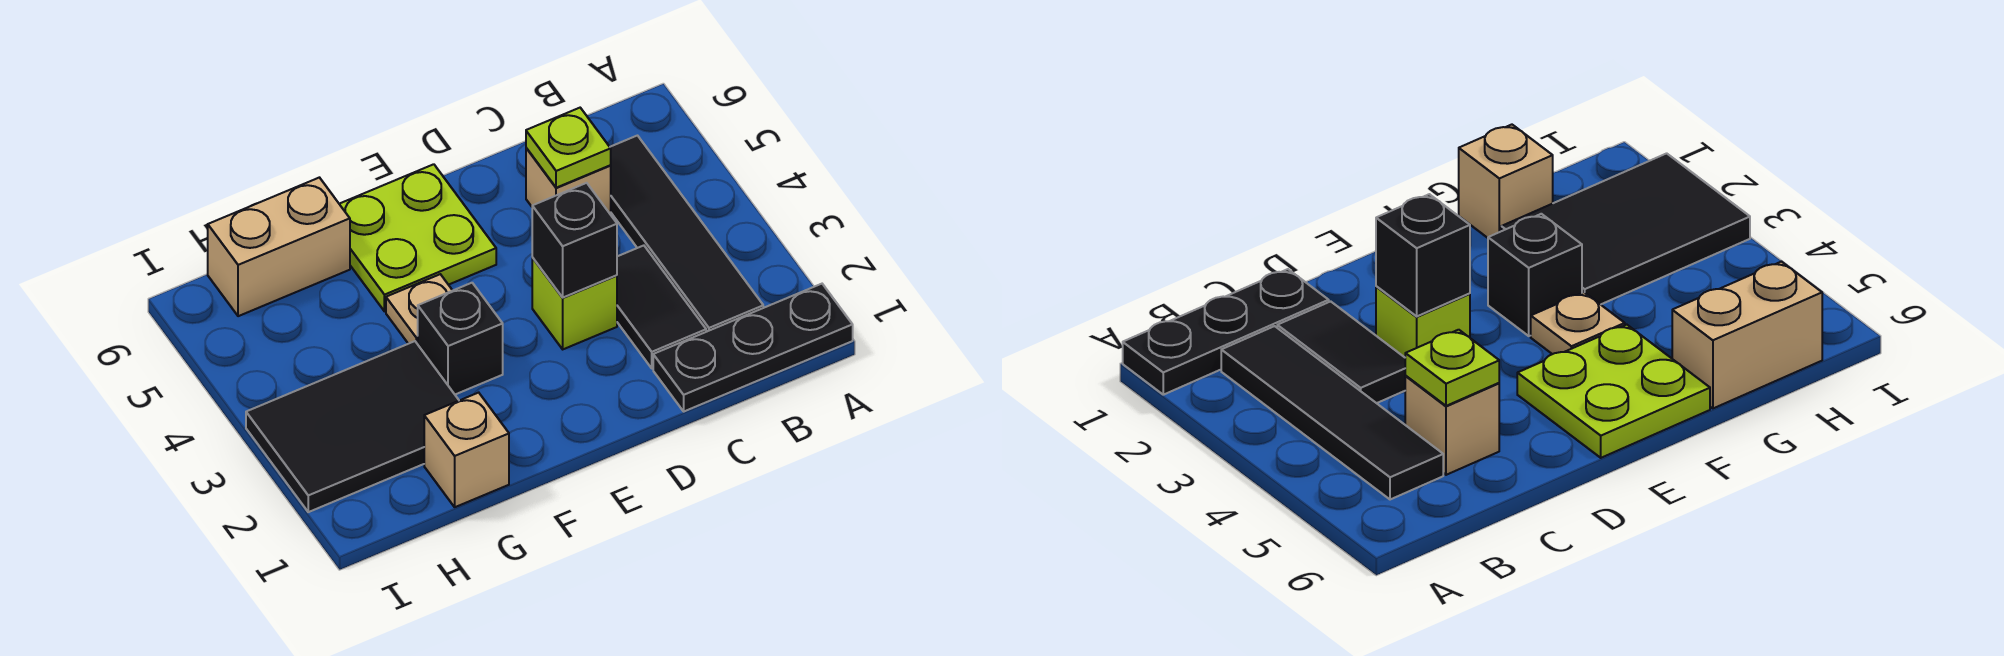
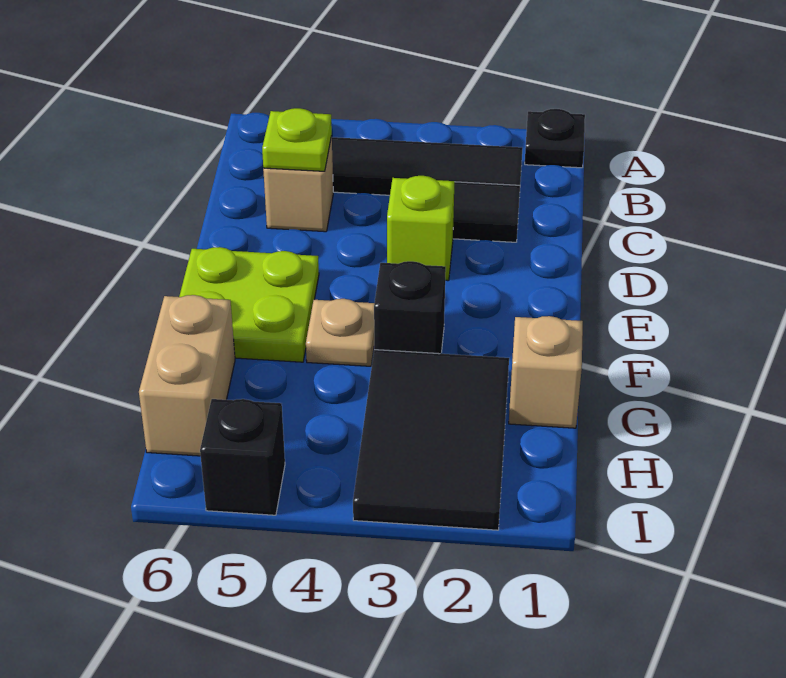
black 1x3 plate [653,284,853,411] -> black 1x1 plate [525,109,585,168]
black 1x1 brick [532,183,617,298] -> black 1x1 brick moved to [200,399,285,515]

